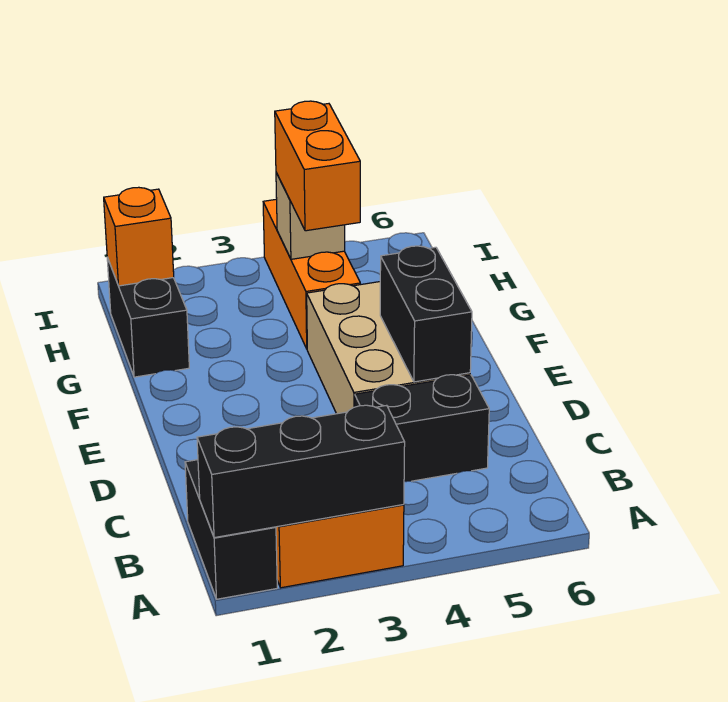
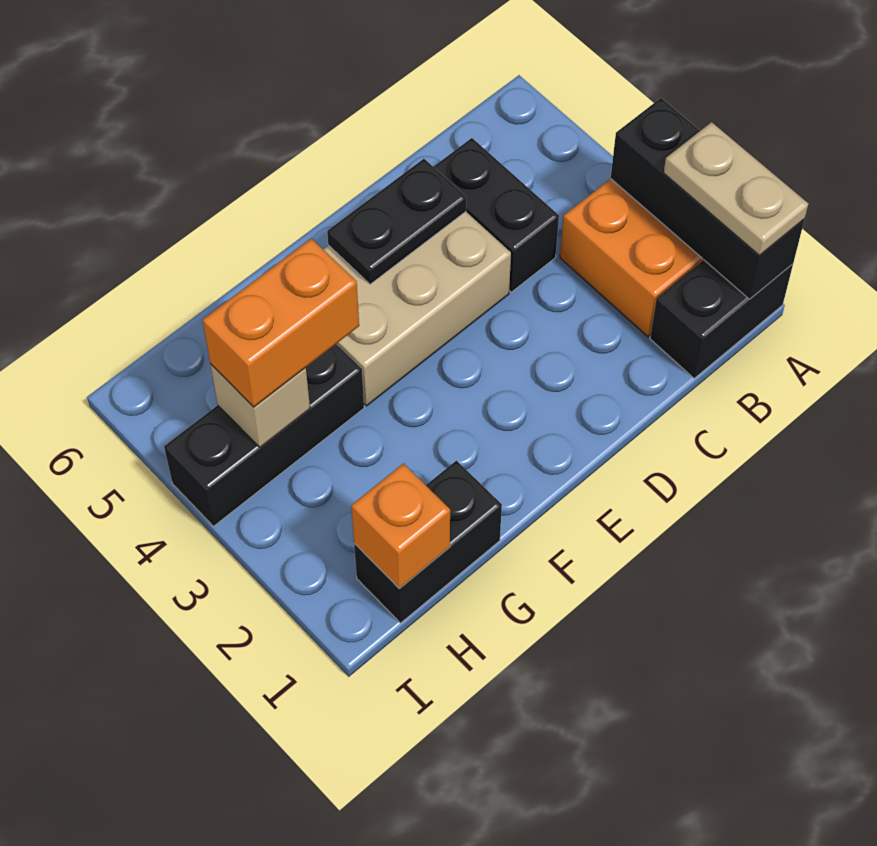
none -> tan 1x2 plate [664,122,809,255]
black 1x2 brick [380,246,472,382] -> black 1x2 plate [327,159,466,284]
orange 1x3 brick [263,199,360,349] -> black 1x3 brick [164,344,364,526]

